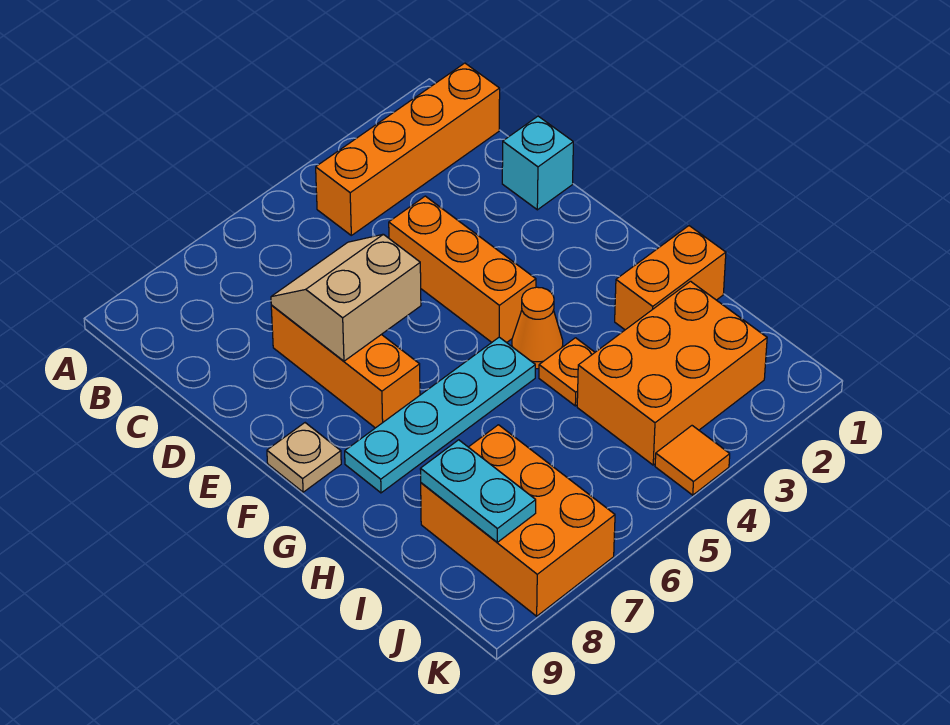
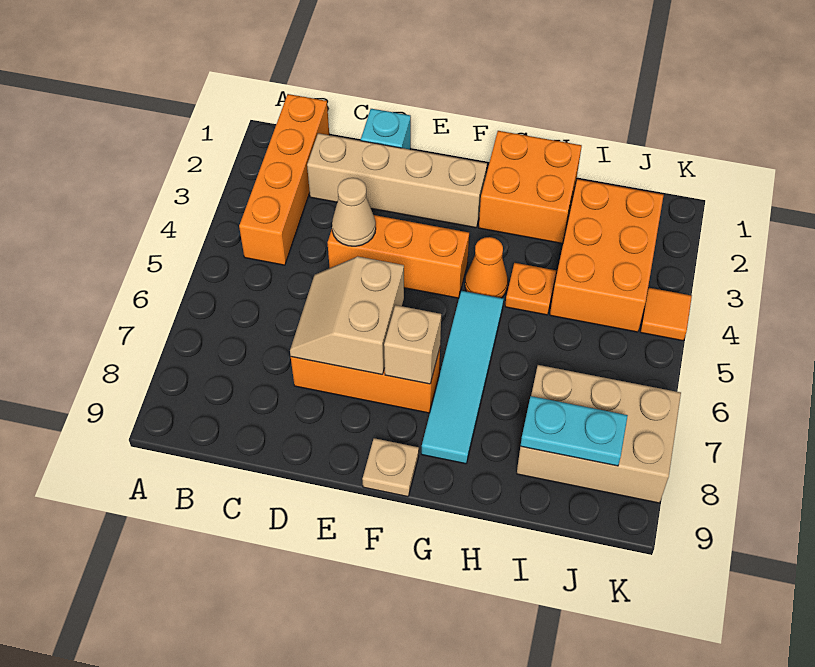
none -> tan 1x4 brick [307,133,487,228]
none -> tan 1x1 cone [332,178,376,246]
none -> tan 1x1 brick [384,305,441,384]
cyan 1x4 plate [345,337,535,493] -> cyan 1x4 tile [421,291,504,464]
orange 1x2 brick [615,226,726,330] -> orange 2x2 brick [479,131,582,244]
orange 2x3 brick [421,425,615,616] -> tan 2x3 brick [517,365,681,503]

